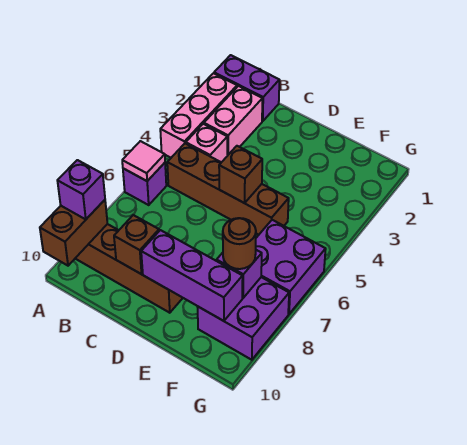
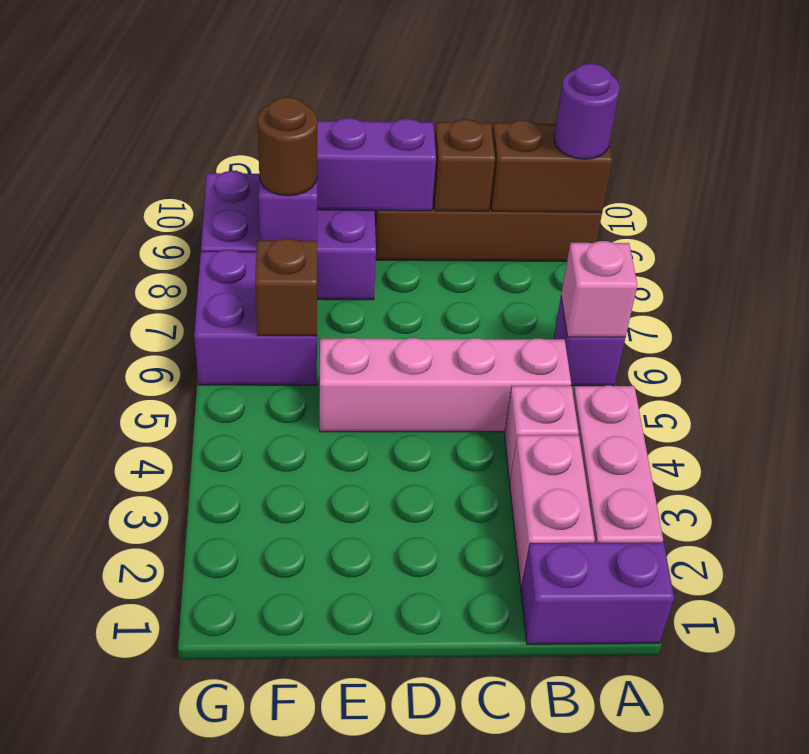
pink 1x1 tile [122,141,165,181] -> pink 1x1 brick [561,241,637,337]
brown 1x2 brick [40,200,107,266] -> brown 1x2 brick turned to [490,120,612,212]
purple 1x1 brick [57,160,105,219] -> purple 1x1 round brick [554,64,620,159]
brown 1x4 brick [167,143,289,235] -> pink 1x4 brick [320,338,571,432]
brown 1x1 brick [219,146,262,203] -> brown 1x1 brick moved to [255,238,317,336]
purple 2x2 brick [197,277,289,360] -> purple 2x3 brick [201,171,376,300]

